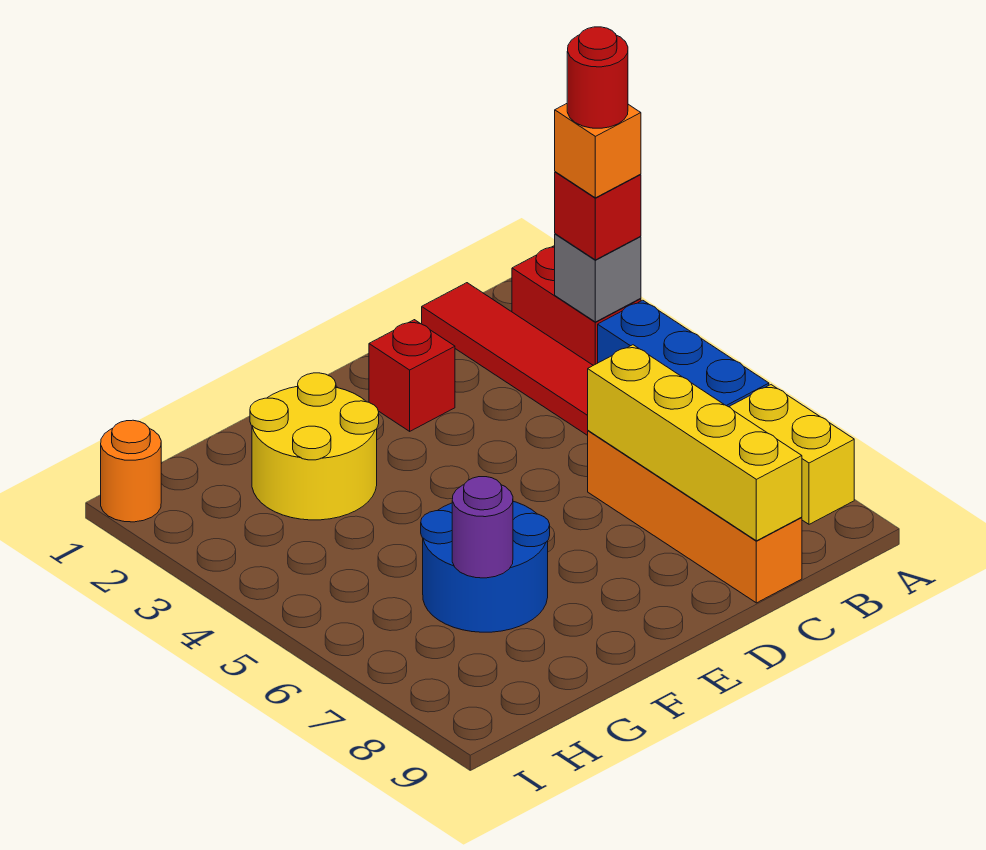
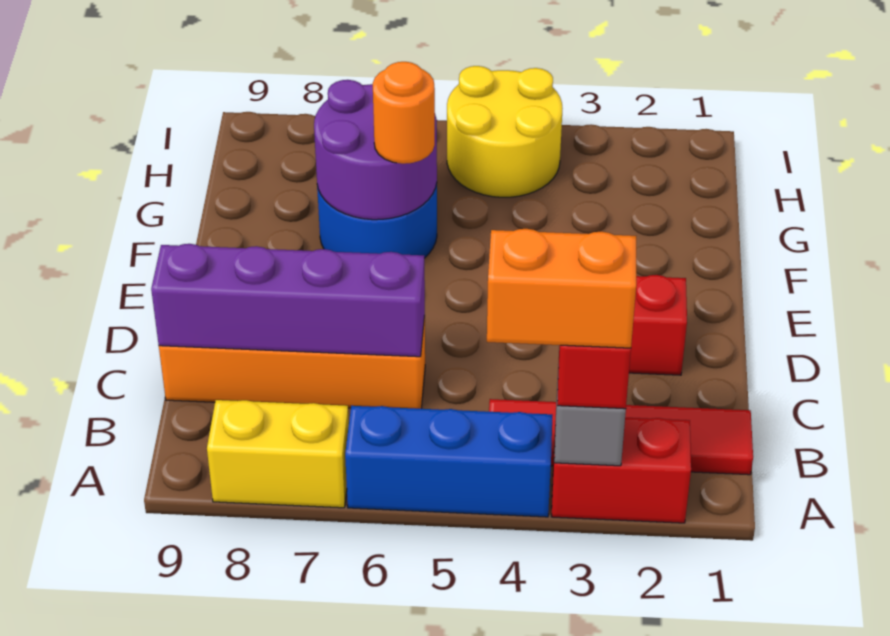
orange 1x1 brick [555,104,641,198] -> orange 1x2 brick [487,229,636,348]
red 1x1 round brick [567,27,628,128] -> none
yellow 1x4 brick [588,345,802,541] -> purple 1x4 brick [151,244,425,357]
yellow 2x2 round brick [250,373,379,520] -> yellow 2x2 round brick moved to [447,66,563,197]
purple 1x1 round brick [452,477,513,578] -> purple 2x2 round brick [314,80,437,220]
orange 1x1 round brick [101,420,161,522] -> orange 1x1 round brick moved to [373,62,435,164]

